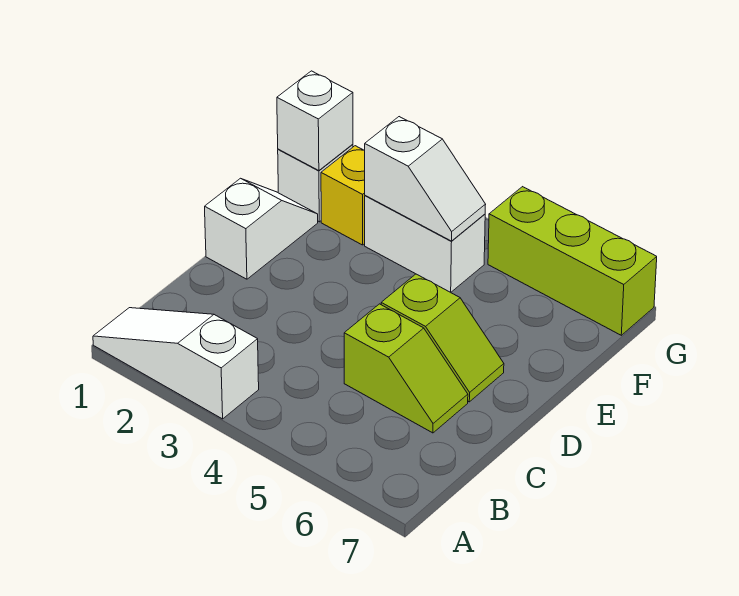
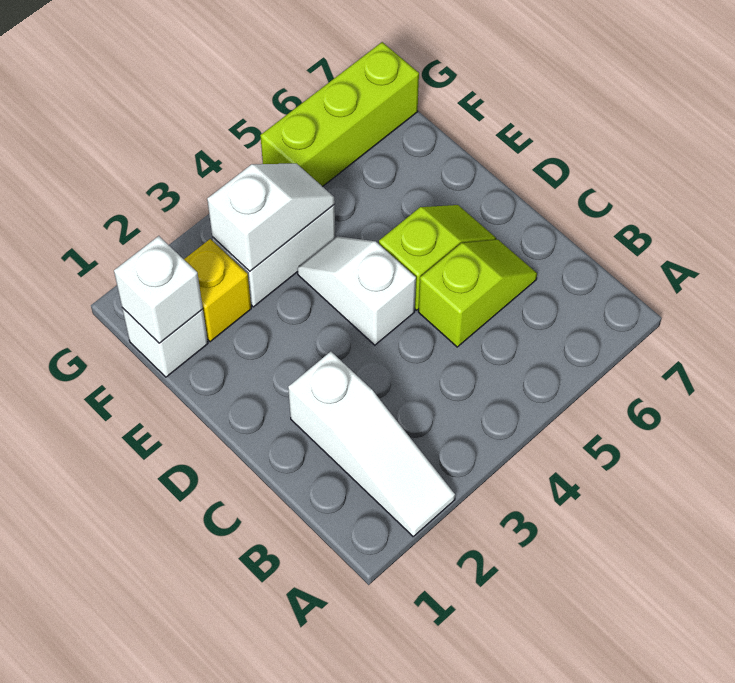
white 1x3 slope [93,308,259,419] -> white 1x3 slope turned to [288,352,455,536]
white 1x2 slope [205,178,318,279] -> white 1x2 slope moved to [297,236,416,345]

